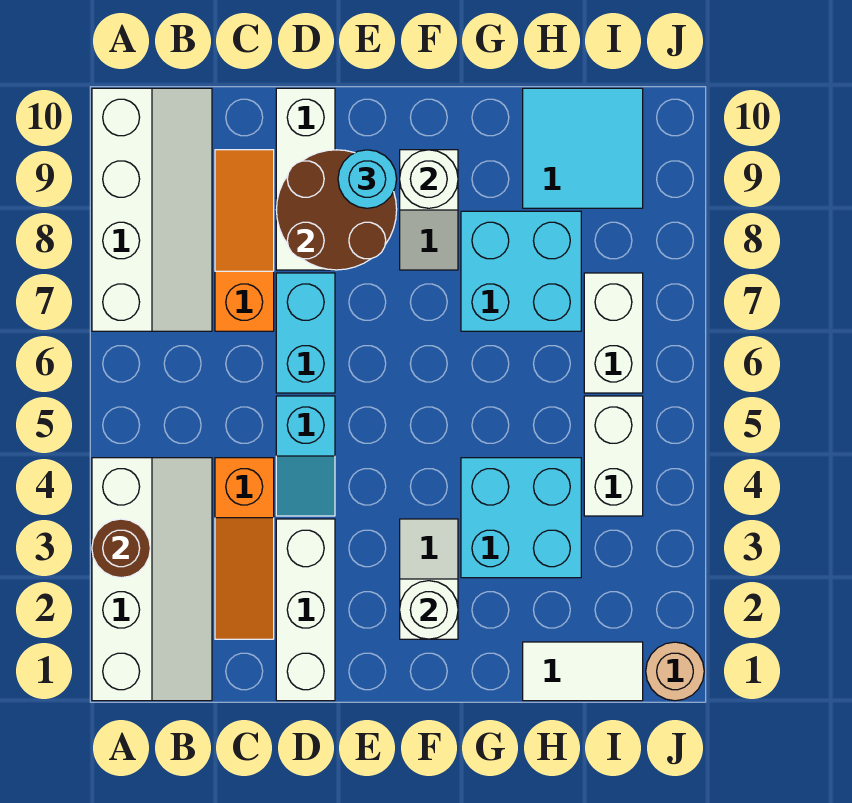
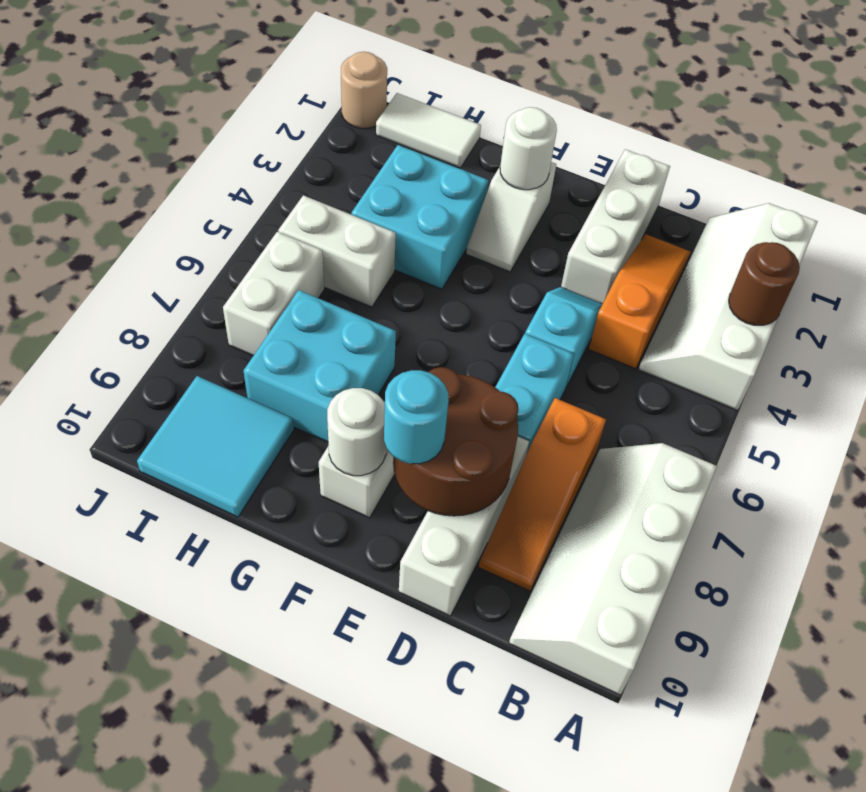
white 1x2 brick [584,396,643,516] -> white 1x2 brick turned to [278,195,396,307]

